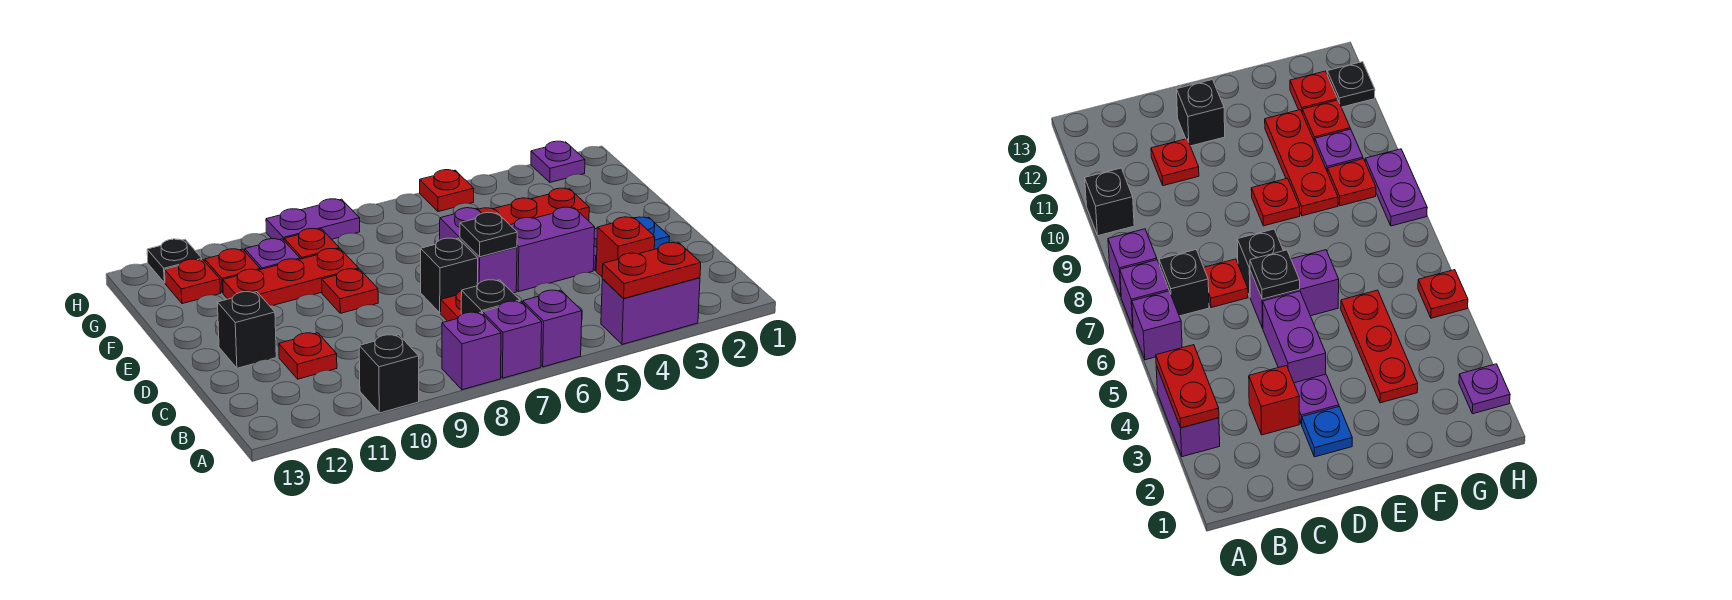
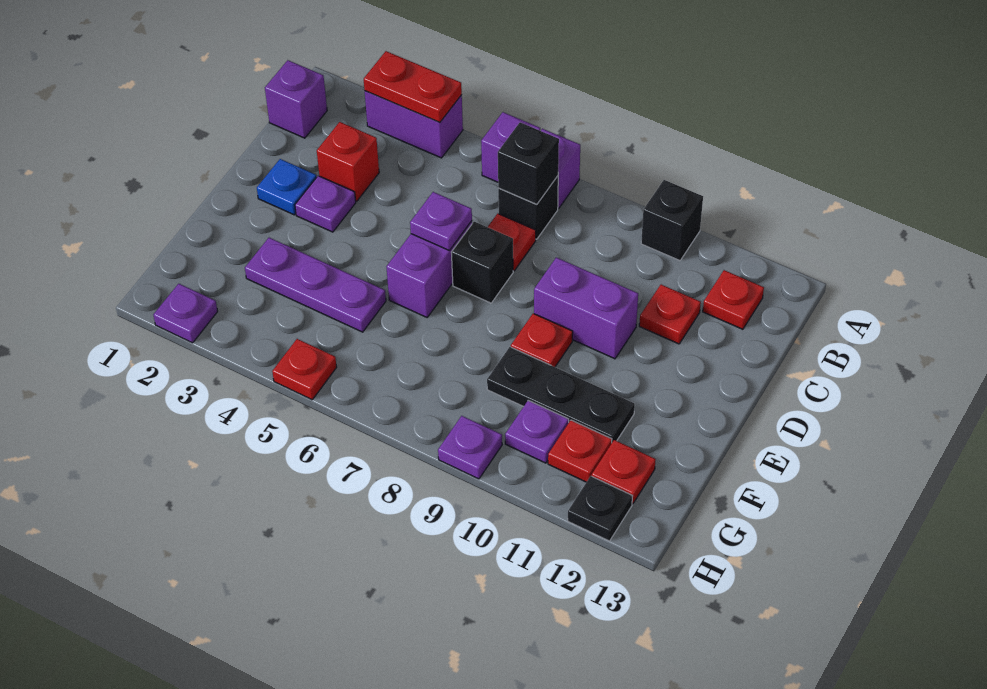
purple 1x1 brick [442,312,501,390] -> purple 1x1 brick moved to [265,60,327,138]
purple 1x2 brick [510,207,595,292] -> purple 1x2 brick moved to [534,257,638,359]
black 1x1 plate [460,213,517,257] -> purple 1x1 plate [410,192,472,251]
black 1x1 brick [217,292,276,368] -> black 1x1 brick moved to [498,123,559,205]
red 1x3 plate [478,188,589,225] -> purple 1x3 plate [245,238,386,332]
red 1x3 plate [223,249,359,305] -> black 1x3 plate [487,347,635,442]
red 1x1 plate [284,229,340,259] -> red 1x1 plate moved to [703,270,764,329]
purple 1x2 plate [266,199,360,240] -> purple 1x1 plate [438,416,502,479]

